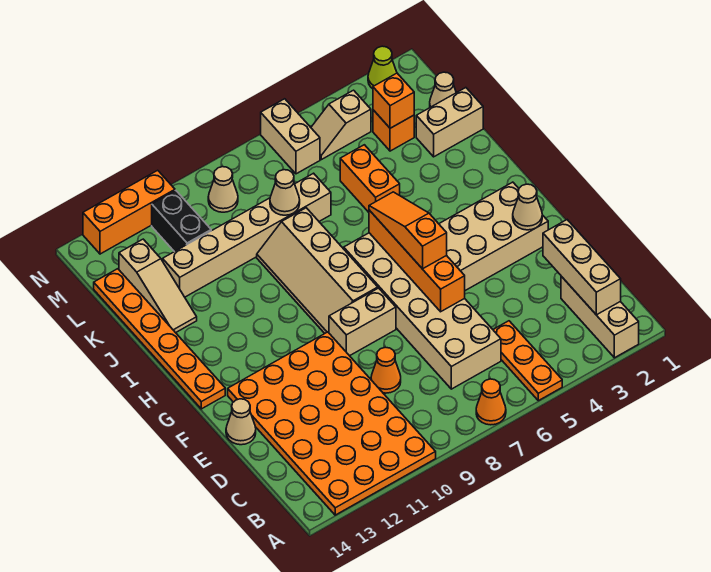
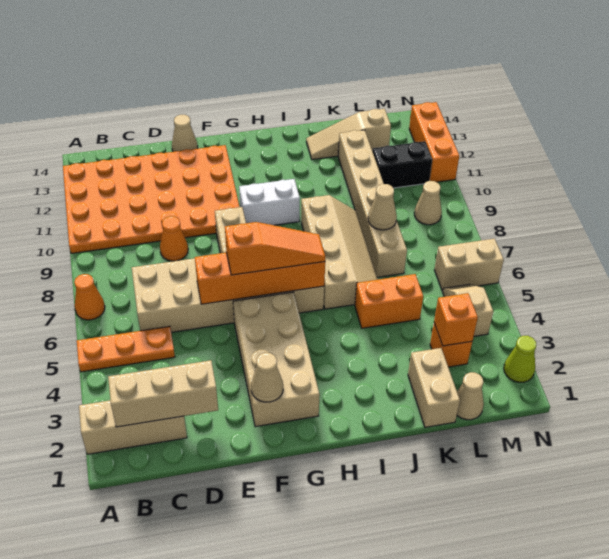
tan 2x4 slope [257,208,378,333] -> tan 2x4 slope turned to [301,195,378,309]
none -> white 1x2 brick [239,179,300,225]
orange 1x6 plate [94,269,225,409] -> none

